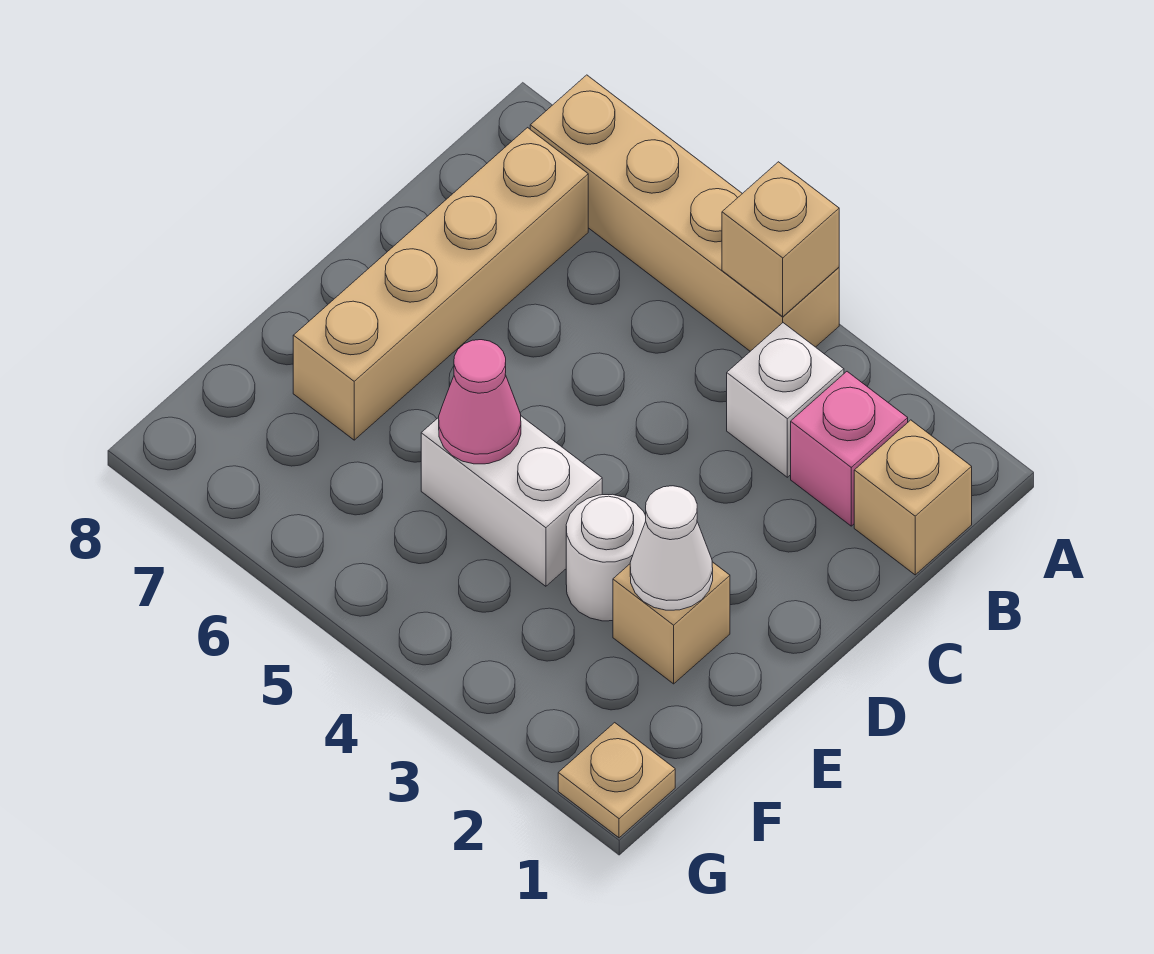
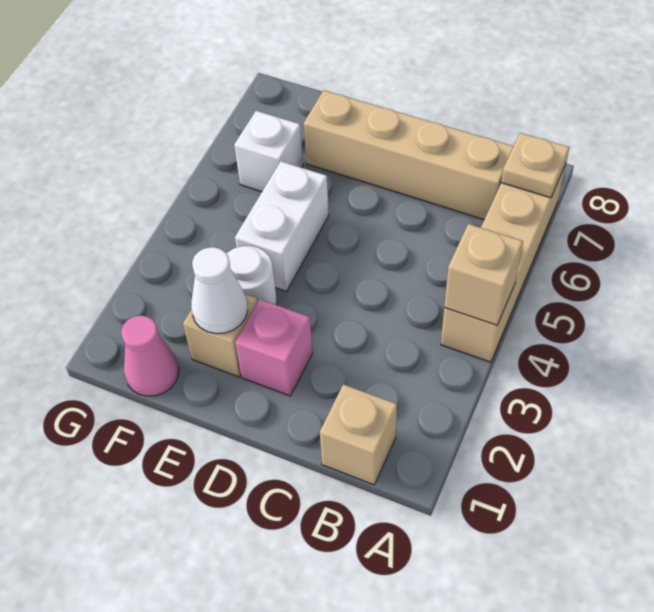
pink 1x1 brick [791,372,908,526] -> pink 1x1 brick moved to [235,300,313,396]
white 1x1 brick [727,323,844,477] -> white 1x1 brick moved to [234,111,303,192]
pink 1x1 cone [439,340,521,464] -> pink 1x1 cone moved to [121,316,179,396]
tan 1x1 plate [558,723,675,838] -> tan 1x1 plate moved to [501,133,569,198]

